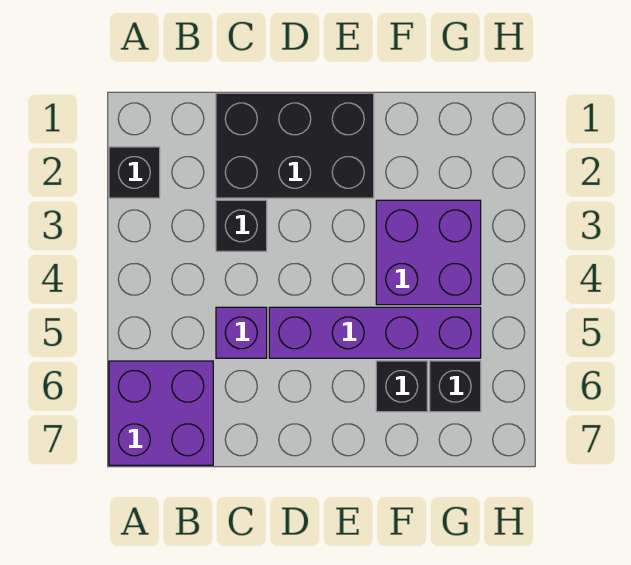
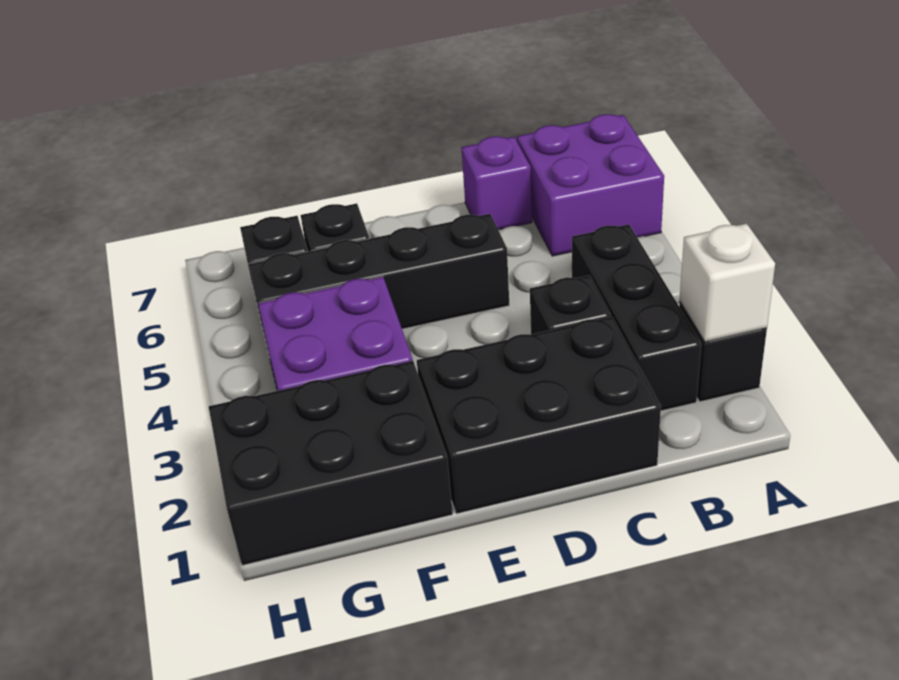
none -> white 1x1 brick [680,224,775,342]
none -> black 1x3 brick [572,224,701,411]
purple 1x1 brick [216,307,267,358] -> purple 1x1 brick moved to [461,136,532,230]
purple 1x4 brick [269,307,481,358] -> black 1x4 brick [249,214,509,345]
none -> black 2x3 brick [209,361,453,566]

